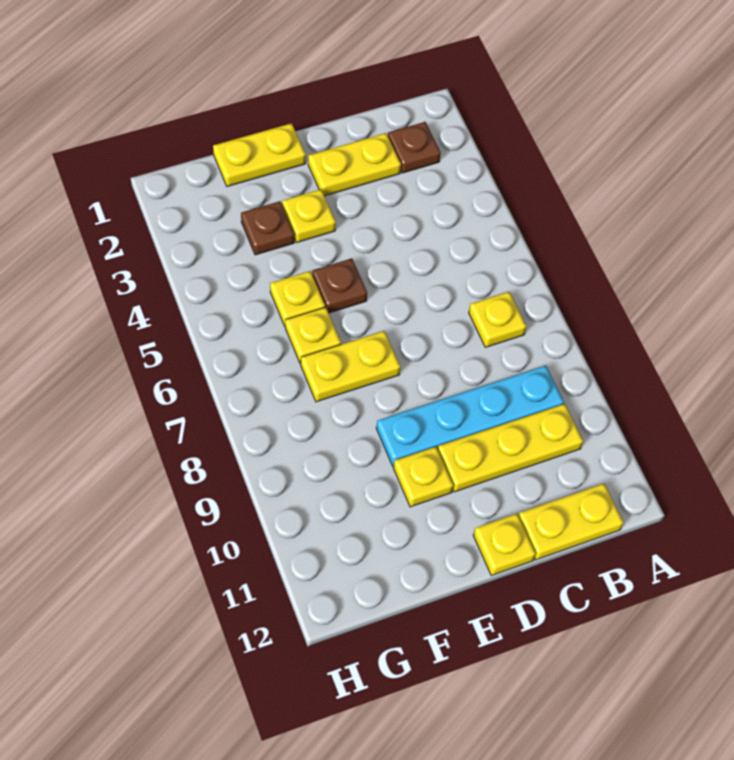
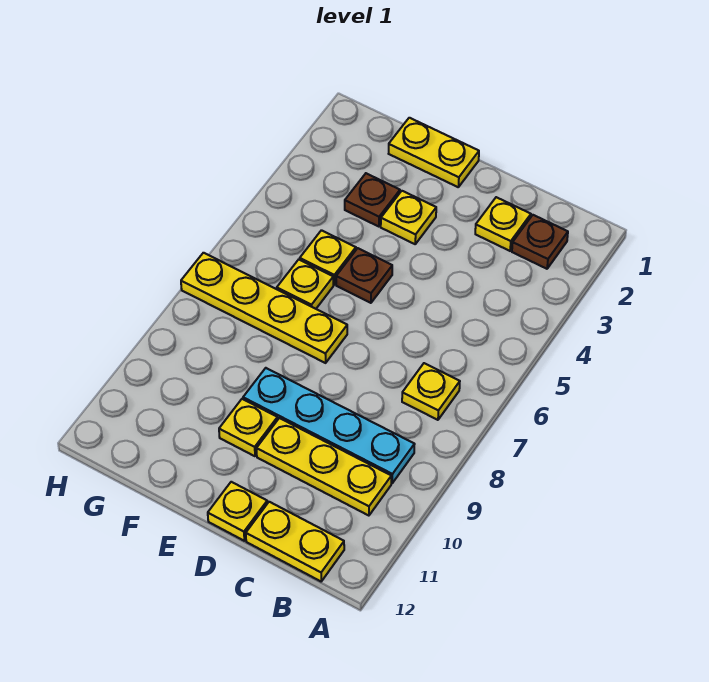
yellow 1x2 plate [308,133,401,196] -> yellow 1x1 plate [475,197,531,251]
yellow 1x2 plate [301,331,400,402] -> yellow 1x4 plate [181,253,347,363]

